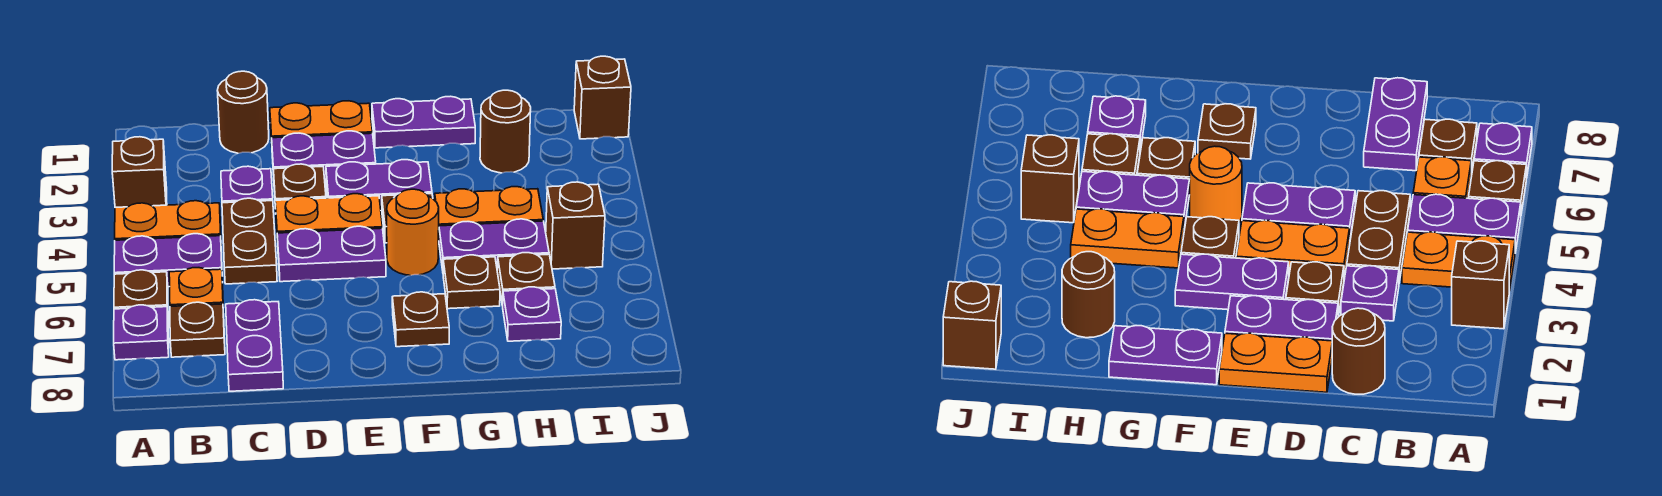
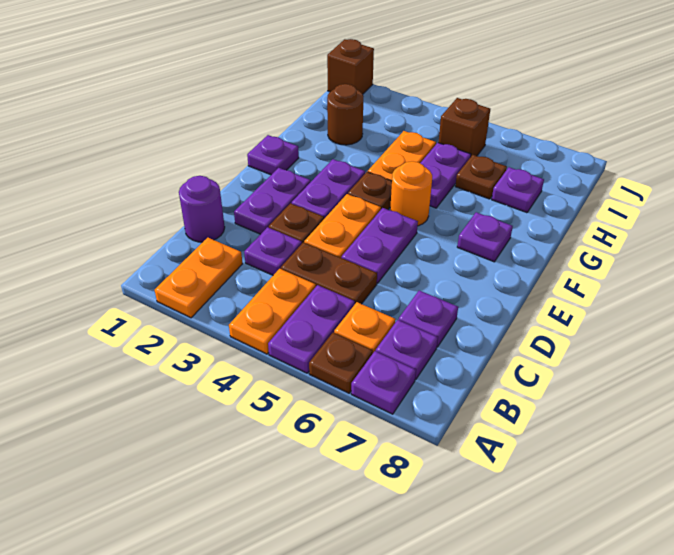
brown 1x1 brick [112,137,167,207] -> none
brown 1x1 plate [170,302,225,357] -> purple 1x1 plate [376,320,438,380]
brown 1x1 round brick [217,71,269,153] -> purple 1x1 round brick [179,176,225,242]
purple 1x2 plate [226,300,283,391] -> purple 1x1 plate [398,291,458,347]
orange 1x2 plate [270,101,372,141] -> orange 1x2 plate moved to [155,238,243,318]
purple 1x2 plate [372,96,475,148] -> purple 1x1 plate [247,135,299,175]
brown 1x1 plate [392,292,449,347] -> purple 1x1 plate [457,212,513,262]
brown 1x1 plate [443,255,500,309] -> none

